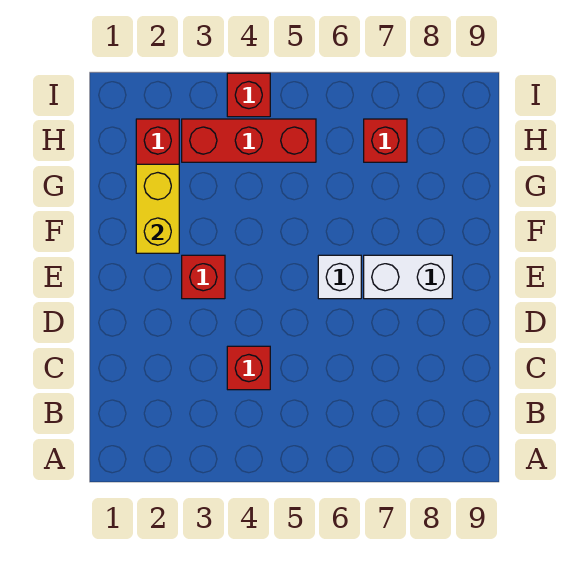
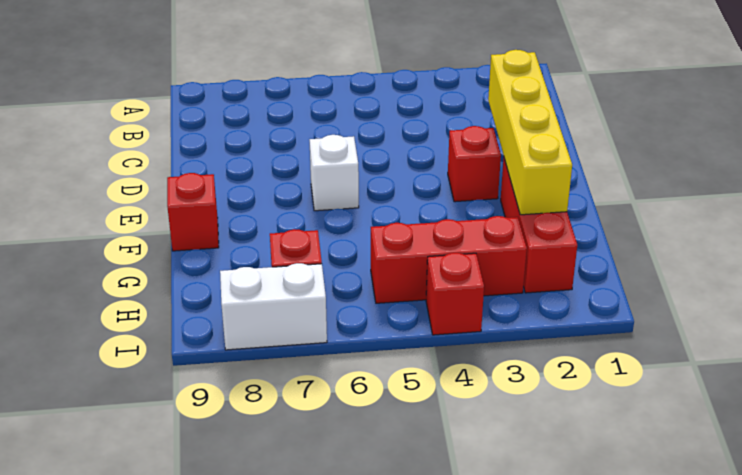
red 1x1 brick [227,346,270,390] -> red 1x1 brick moved to [167,173,219,251]
white 1x2 brick [364,255,452,299] -> white 1x2 brick moved to [220,263,327,350]
yellow 1x2 brick [136,164,179,253] -> yellow 1x4 brick [488,50,572,215]

